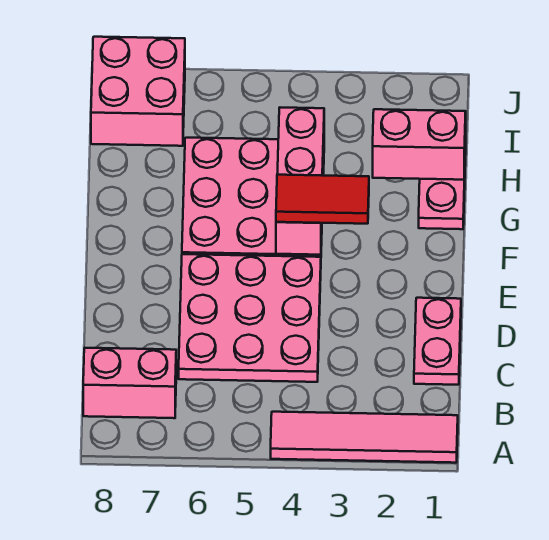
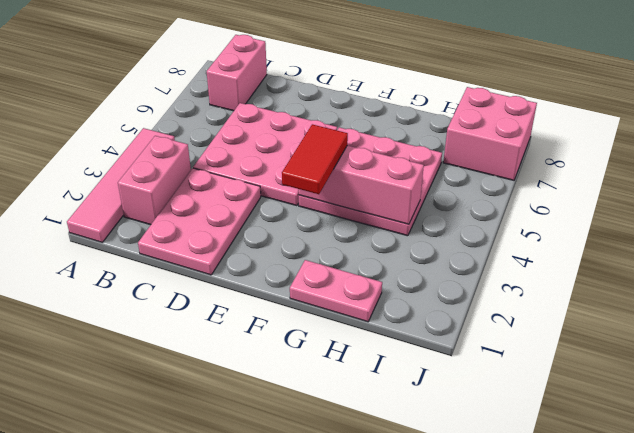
pink 1x2 plate [414,298,461,385] -> pink 2x3 plate [138,168,261,275]
pink 1x2 brick [373,109,466,180] -> pink 1x2 brick moved to [118,136,191,225]

